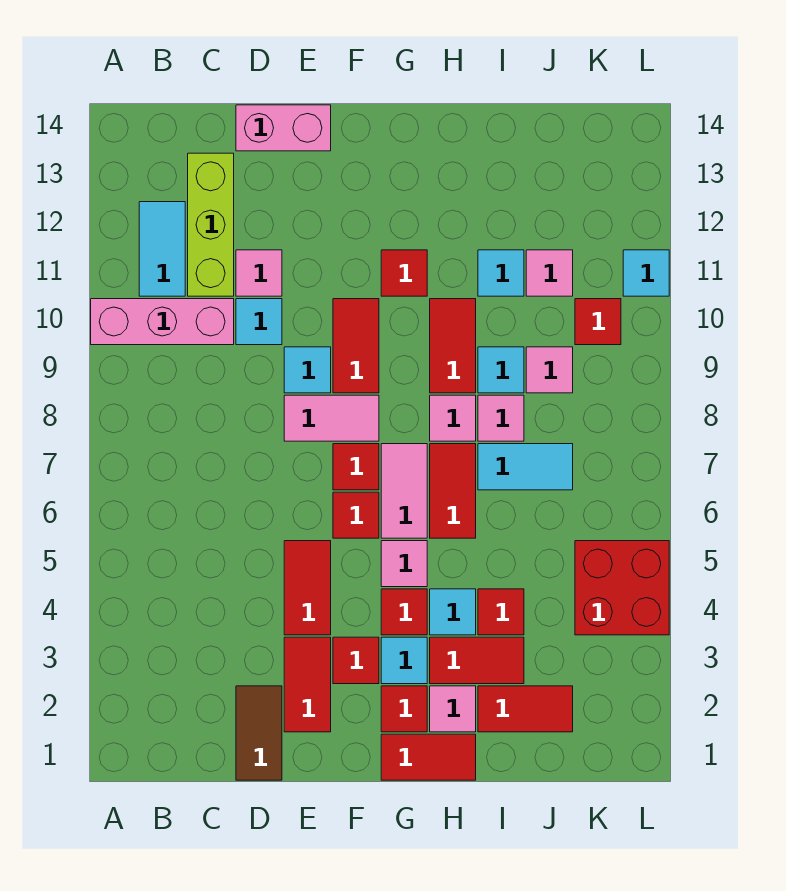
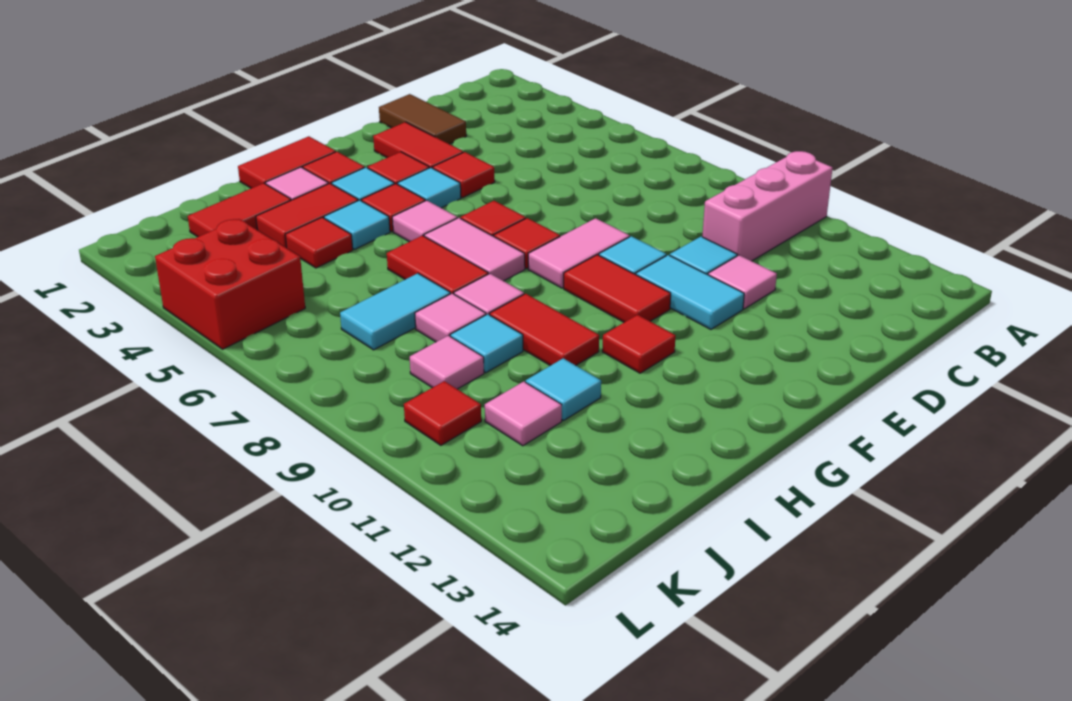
cyan 1x2 tile [139,202,185,296] -> cyan 1x2 tile moved to [636,255,744,329]
lime 1x3 brick [188,153,234,296] -> none
pink 1x2 brick [236,105,331,151] -> none
red 1x2 tile [284,541,331,635] -> red 1x1 tile [433,152,495,198]
cyan 1x1 tile [623,250,669,296] -> cyan 1x1 tile moved to [398,168,461,208]

